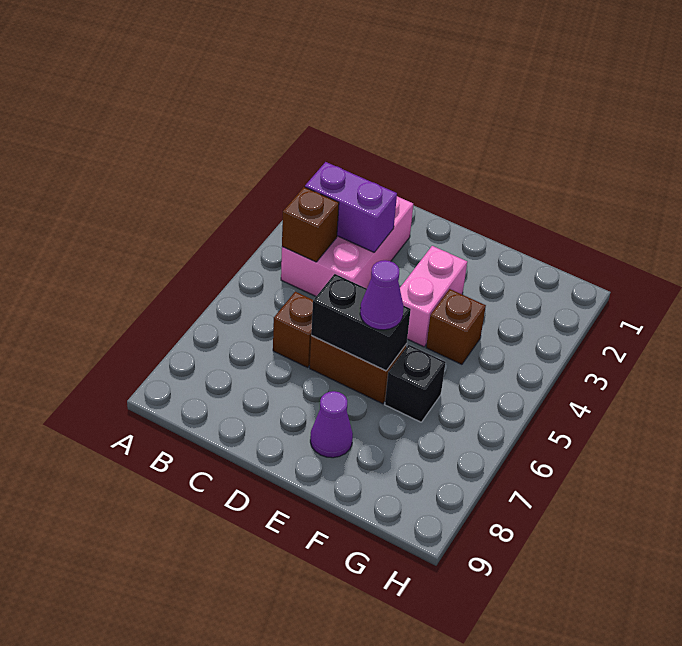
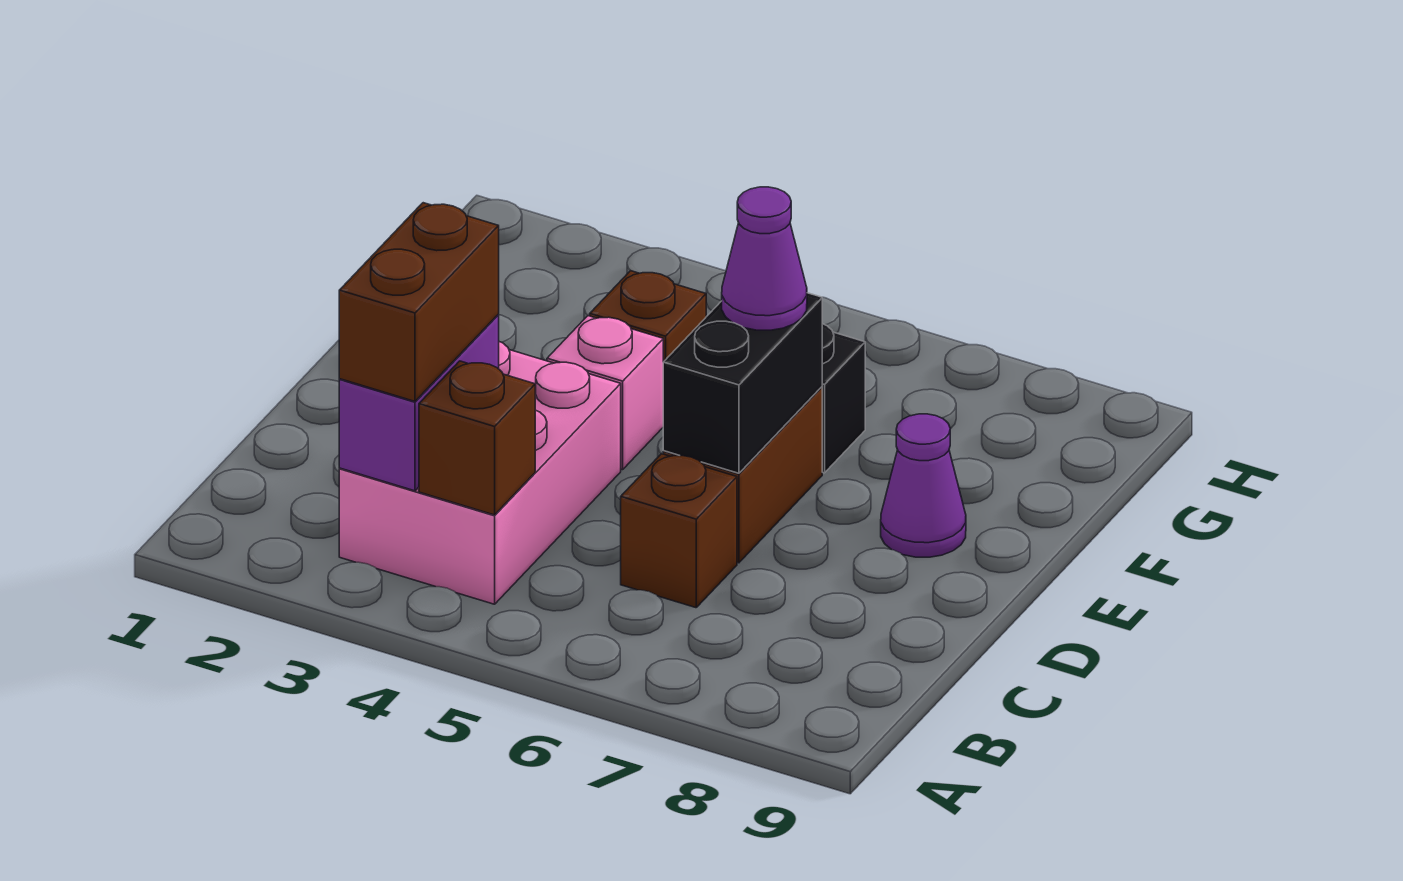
pink 2x3 brick [281,196,413,296] -> pink 2x3 brick turned to [339,342,621,604]
none -> brown 1x2 brick [339,203,499,401]
pink 1x2 brick [400,246,467,347] -> pink 1x1 brick [547,316,663,470]

